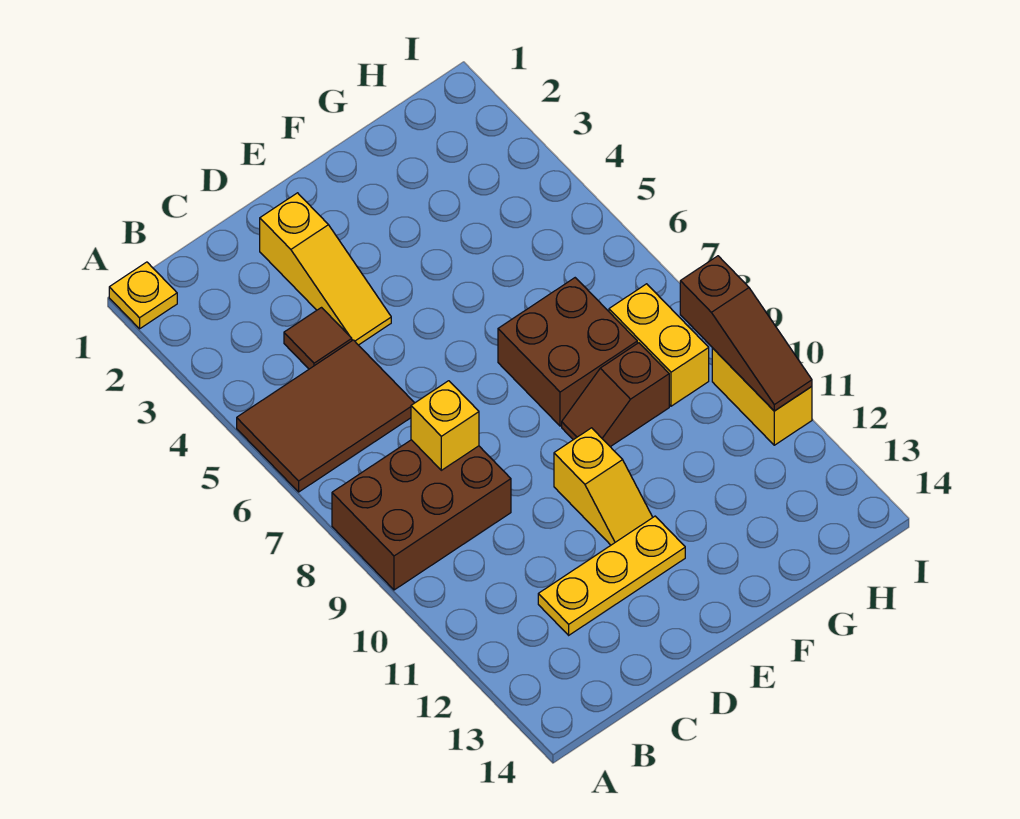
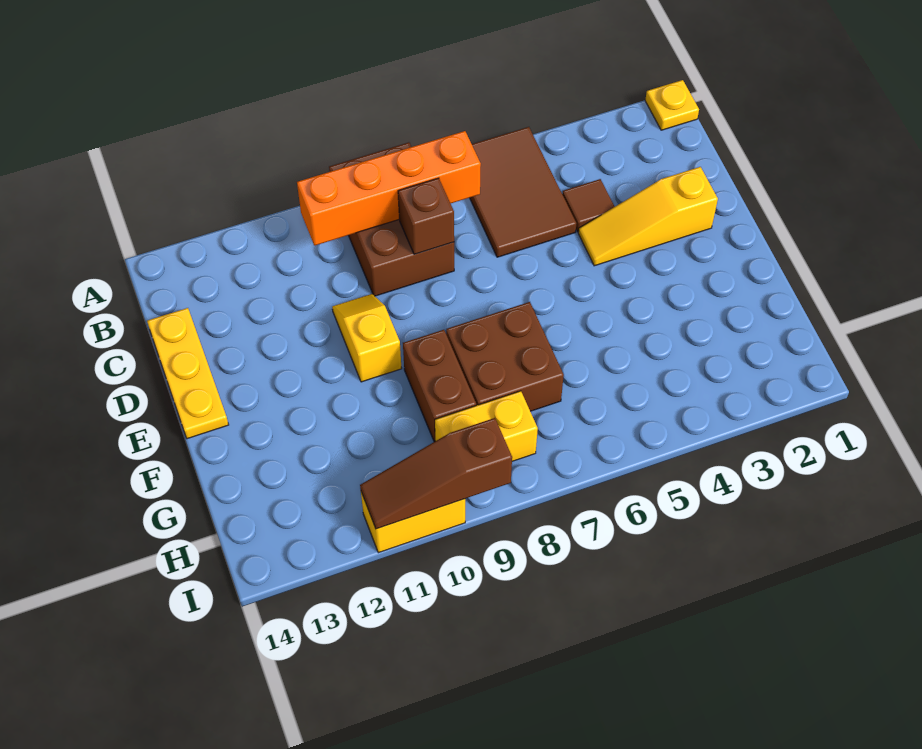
none -> orange 1x4 brick [297,131,481,246]
yellow 1x1 brick [411,381,479,470] -> brown 1x1 brick [398,178,454,254]
yellow 1x3 plate [538,516,685,635] -> yellow 1x3 plate moved to [147,308,229,439]
yellow 1x2 slope [554,428,653,545] -> yellow 1x2 slope turned to [332,294,402,382]
brown 1x2 slope [562,343,669,447] -> brown 1x2 brick [403,330,476,442]

